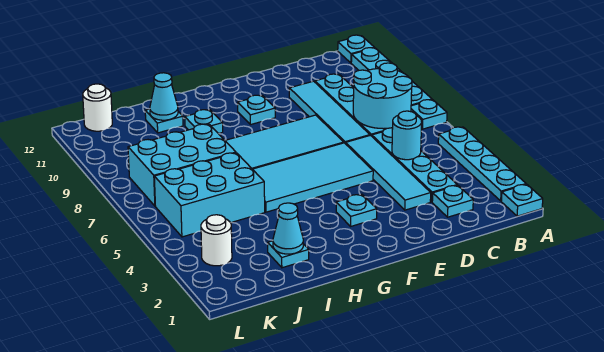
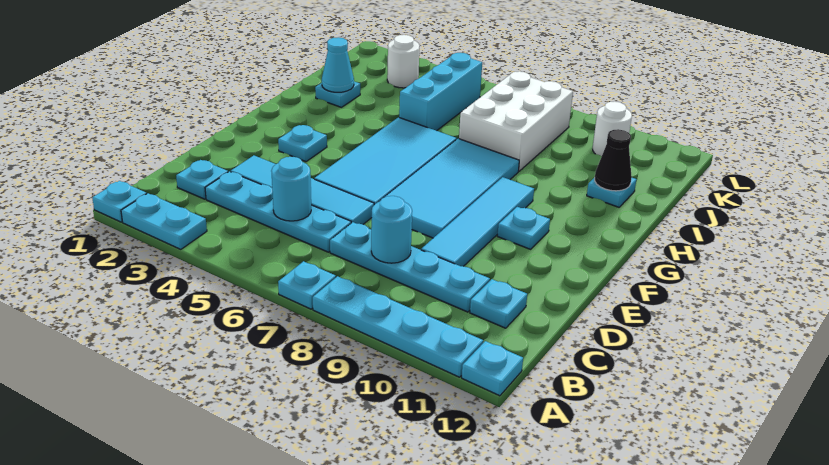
cyan 1x4 plate [438,127,526,201] -> cyan 1x2 plate [121,193,207,249]
cyan 2x2 round brick [353,63,412,129] -> cyan 1x1 round brick [371,196,412,263]
cyan 1x4 tile [289,81,370,144] -> cyan 1x4 tile turned to [421,177,534,266]
cyan 1x1 plate [185,110,223,134] -> cyan 1x1 plate moved to [470,279,527,328]
cyan 2x3 brick [154,153,265,237] -> cyan 1x3 brick [399,53,482,131]
cyan 2x3 brick [128,124,236,206] -> white 2x3 brick [459,71,573,171]
cyan 1x1 cone [150,73,178,120] -> black 1x1 cone [595,129,632,191]
white 1x1 round brick [83,84,112,131] -> white 1x1 round brick moved to [593,101,632,156]

